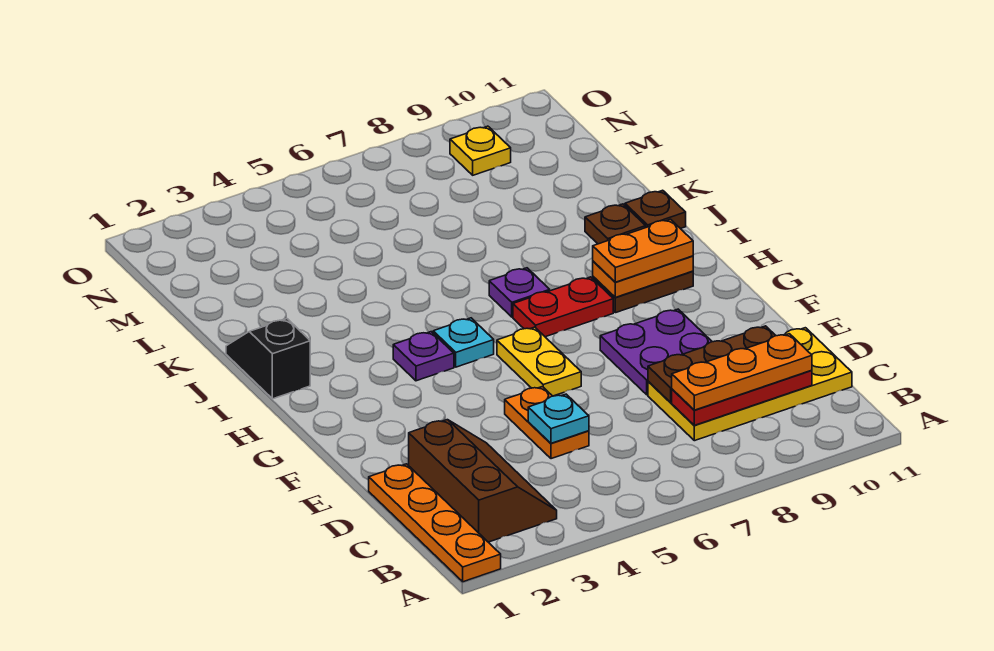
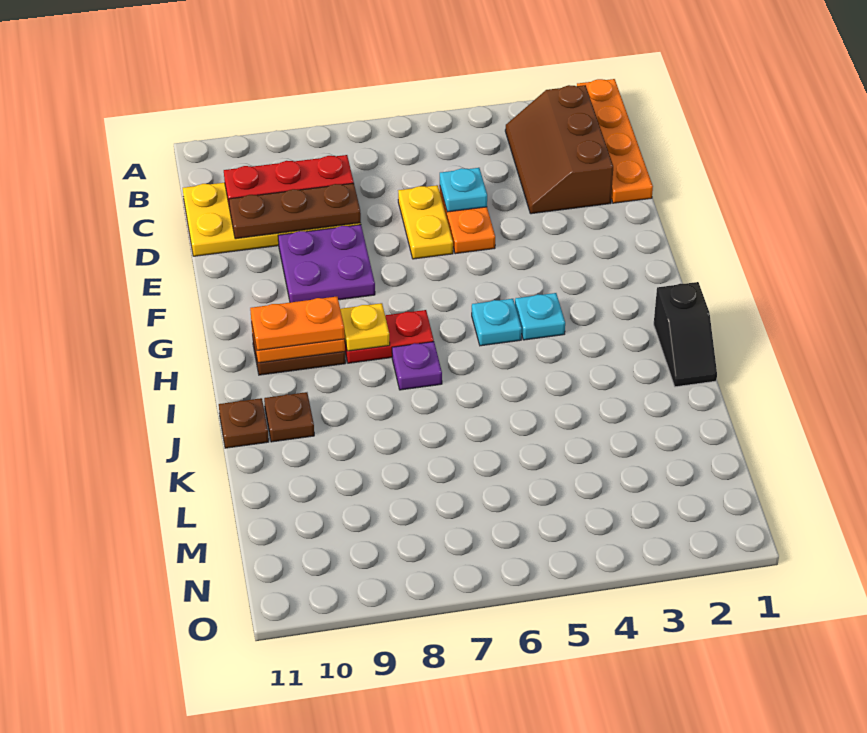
orange 1x3 plate [672,334,812,410] -> none
yellow 1x2 plate [497,327,581,396] -> yellow 1x2 plate moved to [398,185,453,259]
purple 1x1 plate [393,332,454,381] -> cyan 1x1 plate [515,293,565,340]
yellow 1x1 plate [450,126,511,175] -> yellow 1x1 plate moved to [340,303,390,351]

